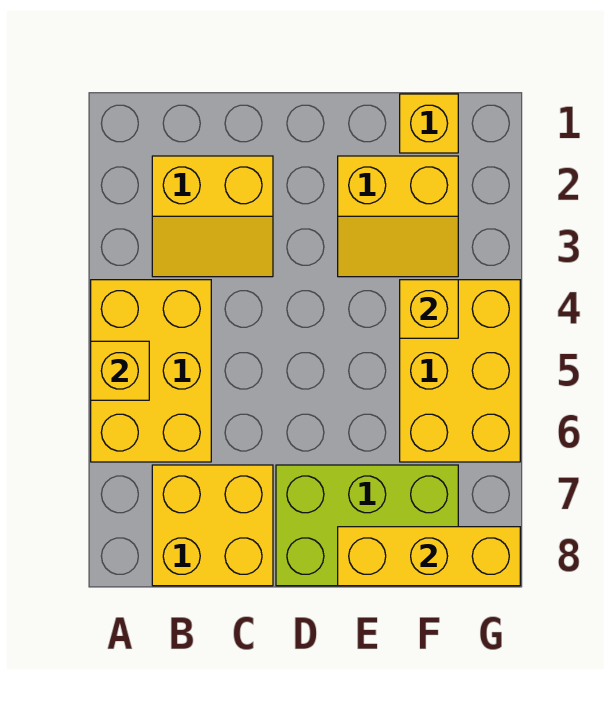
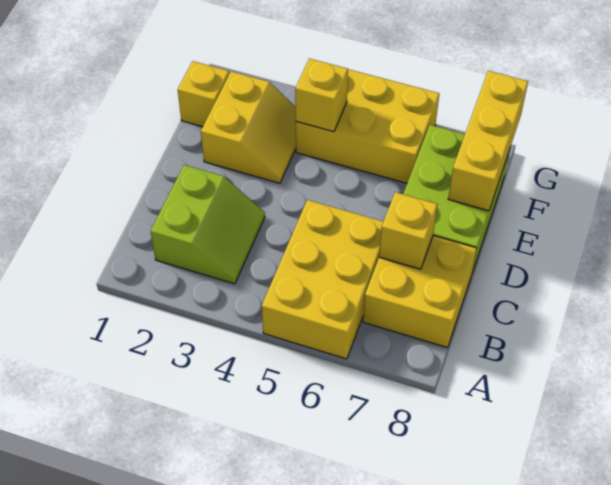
yellow 2x3 brick [91,280,211,462] -> yellow 2x3 brick turned to [262,200,384,359]
yellow 1x1 brick [91,341,149,400] -> yellow 1x1 brick moved to [379,192,437,269]
yellow 2x2 slope [152,156,273,277] -> lime 2x2 slope [151,165,265,284]

